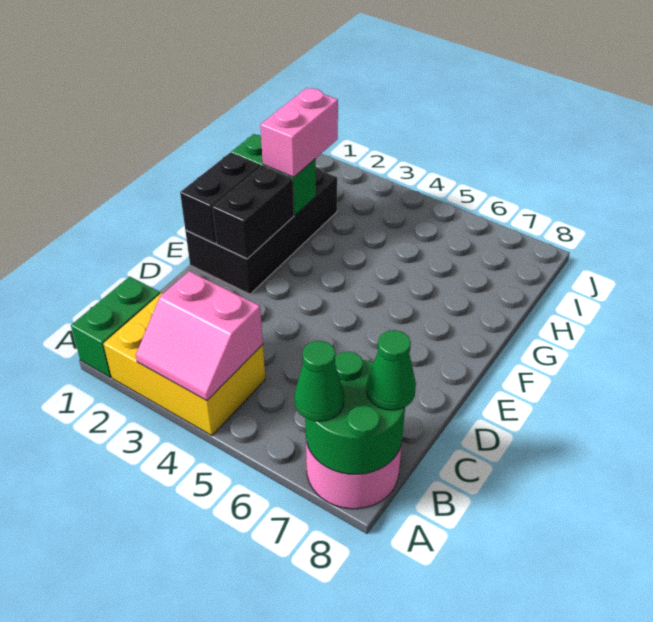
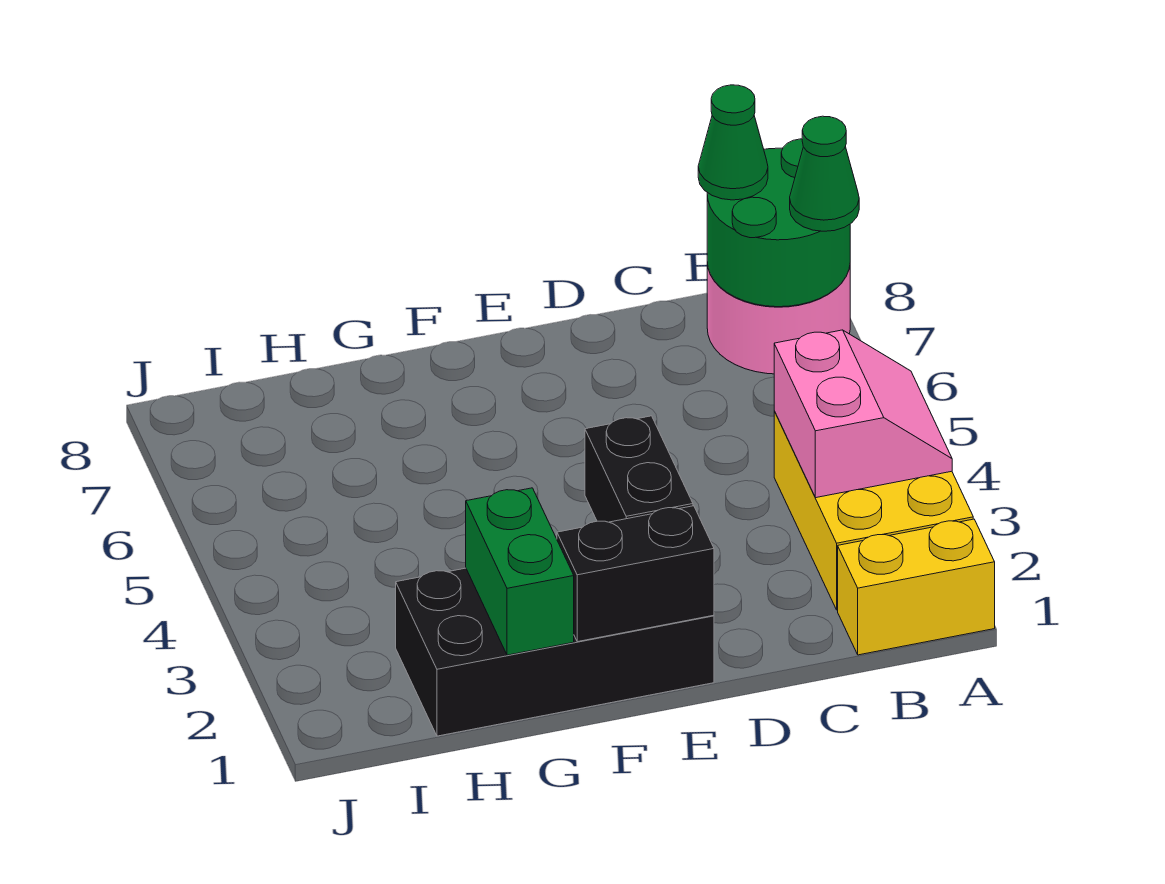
green 1x2 brick [71,277,160,377] -> yellow 1x2 brick [838,519,995,655]
black 1x2 brick [212,166,294,259] -> black 1x2 brick turned to [585,416,693,522]
pink 1x2 brick [260,88,338,177] -> none

